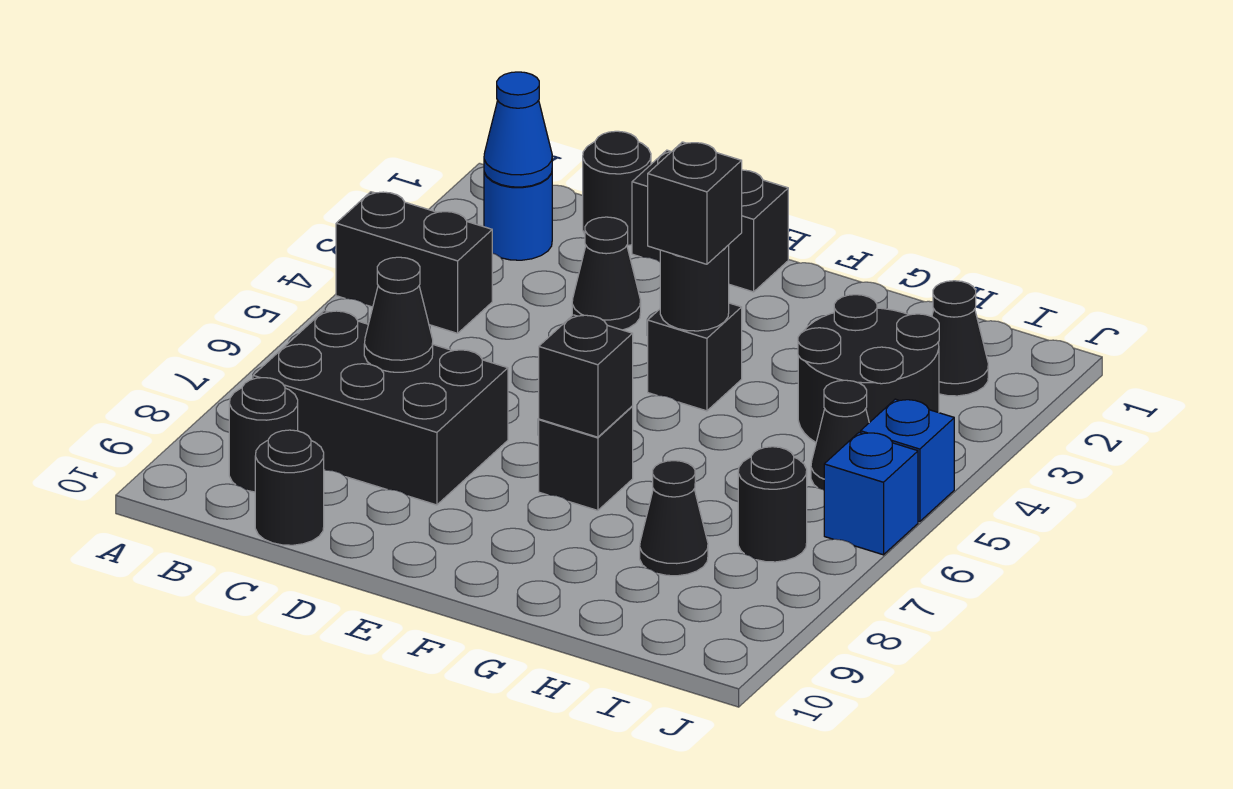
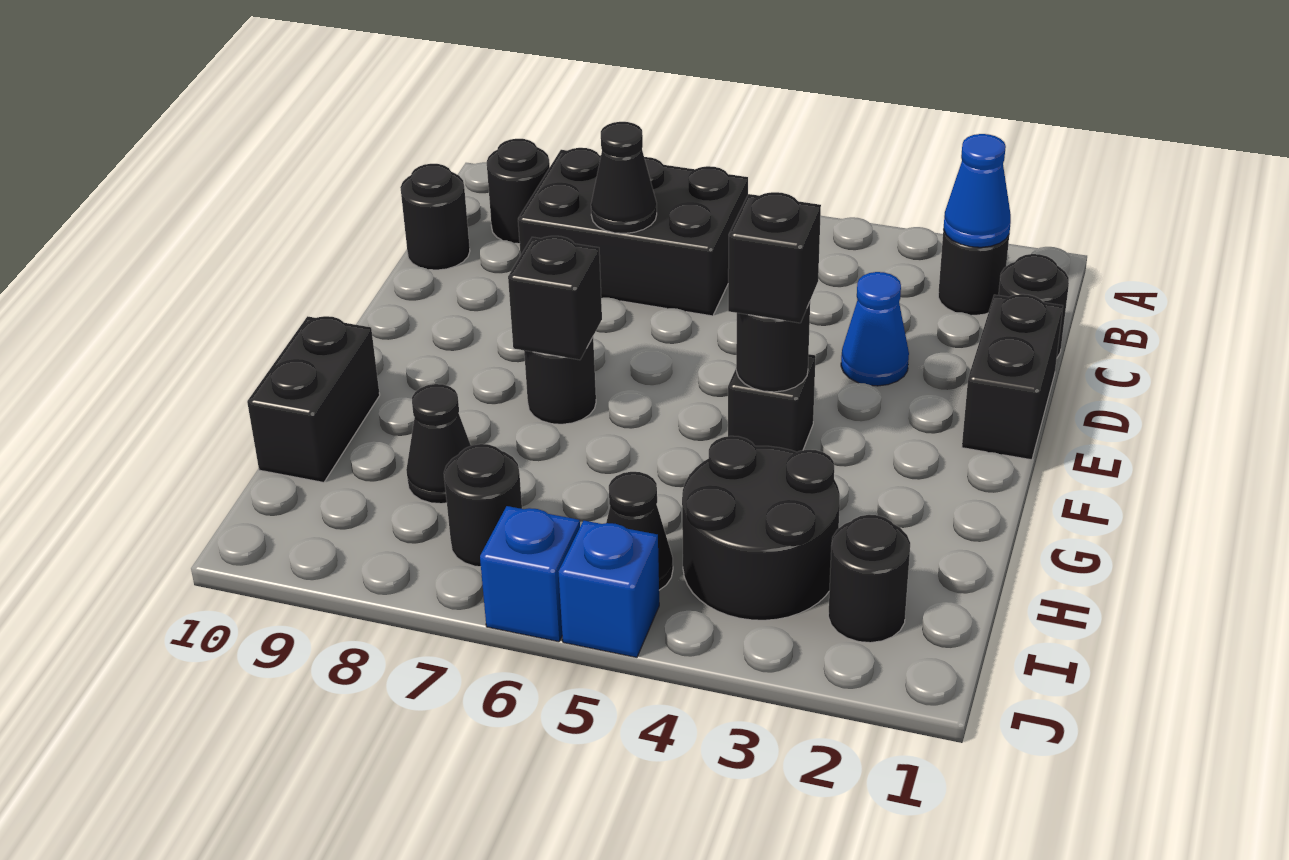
black 1x2 brick [336,192,492,333] -> black 1x2 brick moved to [247,316,380,483]
blue 1x1 round brick [484,172,552,260] -> black 1x1 round brick [938,230,1009,315]
black 2x3 brick [253,311,508,505] -> black 2x3 brick turned to [518,148,748,316]
black 1x1 cone [572,217,641,330] -> blue 1x1 cone [841,272,909,386]
black 1x1 brick [539,407,633,510] -> black 1x1 round brick [524,337,596,424]
black 1x1 cone [932,281,988,396] -> black 1x1 round brick [828,515,910,643]

